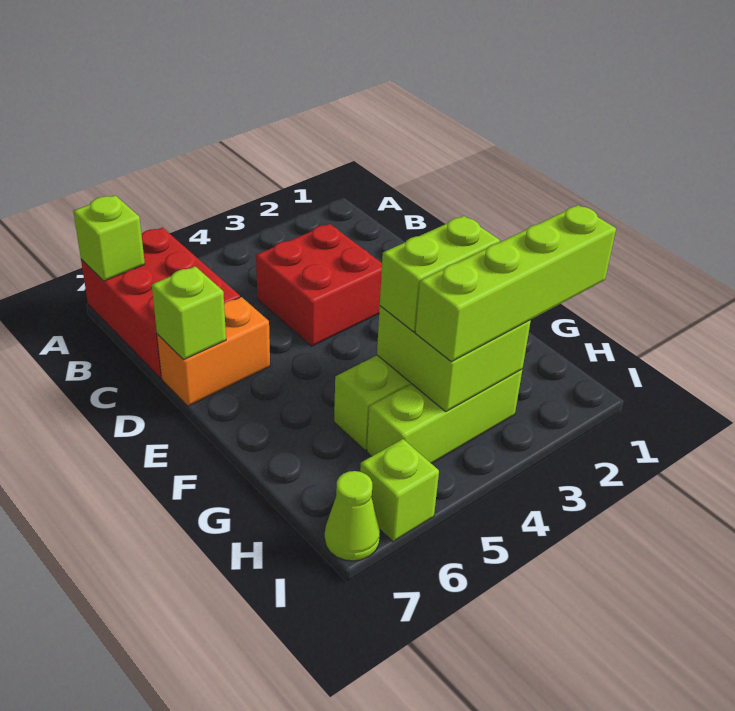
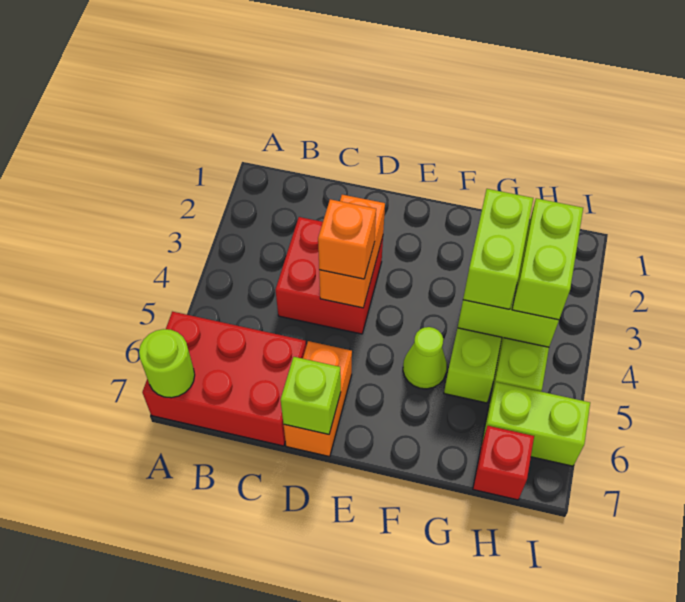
lime 1x1 brick [73,195,145,281] -> lime 1x1 round brick [139,329,195,398]
none -> orange 1x2 brick [319,195,385,308]
none -> orange 1x1 brick [318,199,376,279]
lime 1x4 brick [415,205,616,362] -> lime 1x2 brick [512,198,583,320]
none -> red 1x1 brick [473,426,534,500]
lime 1x1 brick [360,439,439,542] -> lime 1x2 brick [482,382,590,466]
lime 1x1 cone [325,471,380,561] -> lime 1x1 cone moved to [403,327,447,389]

